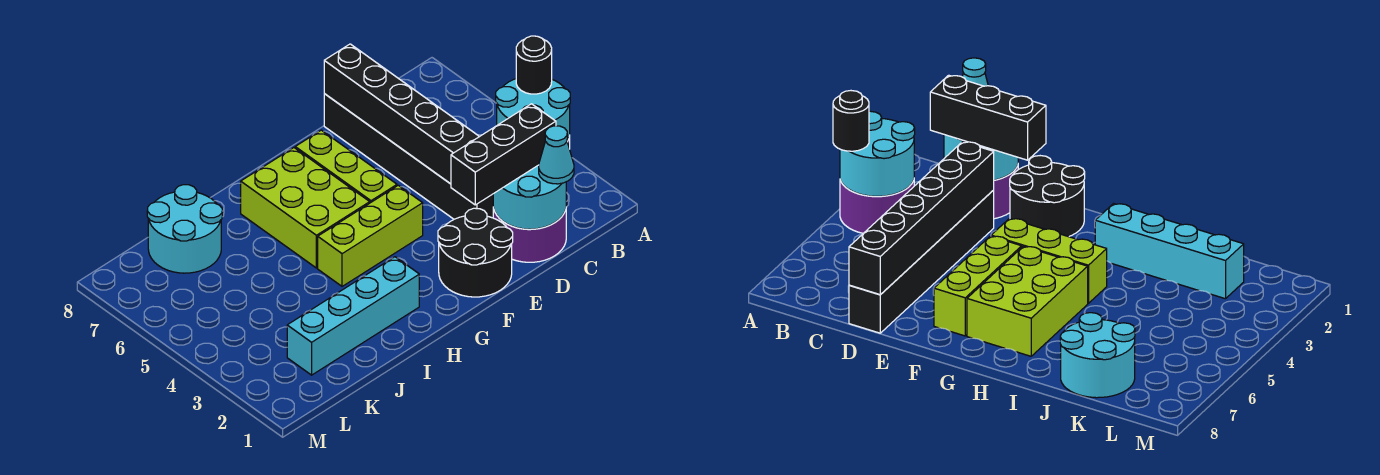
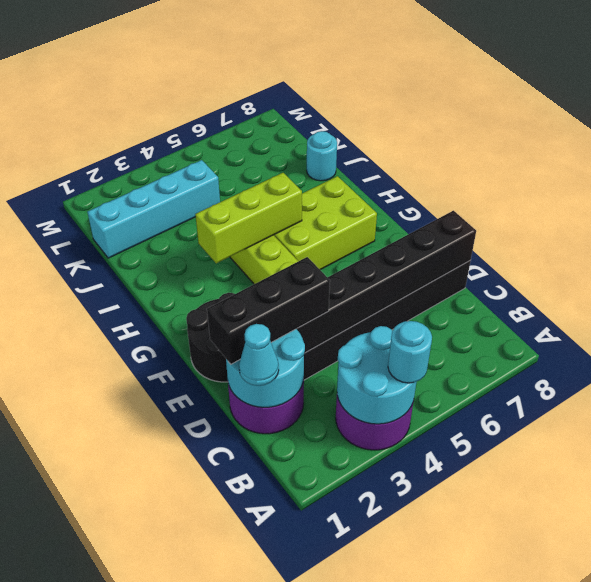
black 1x1 round brick [516,36,552,94] -> cyan 1x1 round brick [388,321,432,383]
black 1x3 brick [451,104,556,205] -> black 1x3 brick turned to [207,257,330,364]
lime 1x3 brick [295,130,397,203] -> lime 1x3 brick moved to [195,173,302,263]
cyan 1x4 brick [287,257,419,375] -> cyan 1x4 brick turned to [87,160,220,258]
cyan 2x2 round brick [147,185,222,273] -> cyan 1x1 round brick [307,131,337,181]

